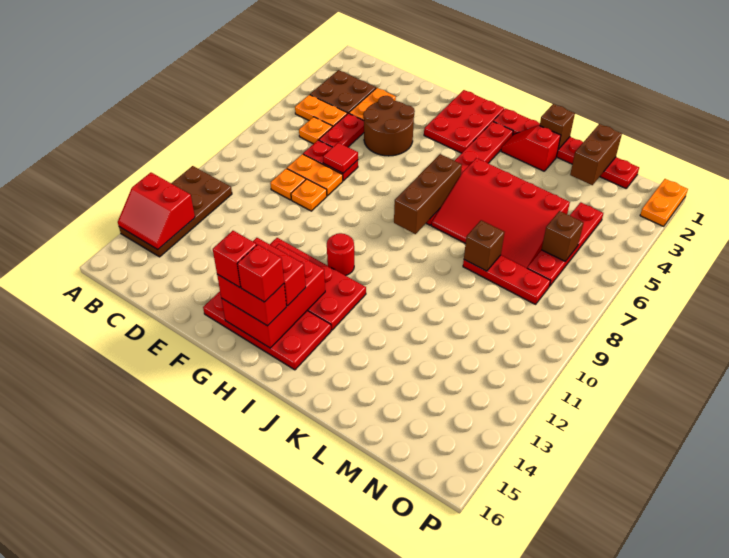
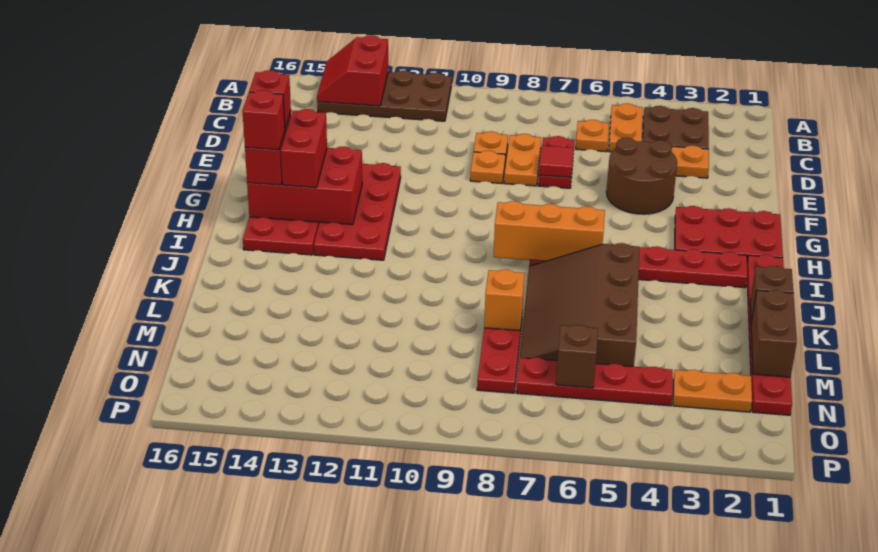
red 1x2 plate [319,113,364,147] -> none
red 1x1 round brick [327,233,354,276] -> none
brown 1x3 brick [394,154,462,234] -> orange 1x3 brick [494,201,605,261]
red 1x2 slope [501,125,561,171] -> none
red 3x4 slope [431,158,570,268] -> brown 3x4 slope [520,243,640,366]
brown 1x1 brick [464,220,504,271] -> orange 1x1 brick [484,269,525,331]
brown 1x2 brick [570,124,622,185] -> brown 1x2 brick turned to [751,290,797,377]
orange 1x2 plate [640,179,688,226] -> orange 1x2 plate moved to [673,370,752,412]

